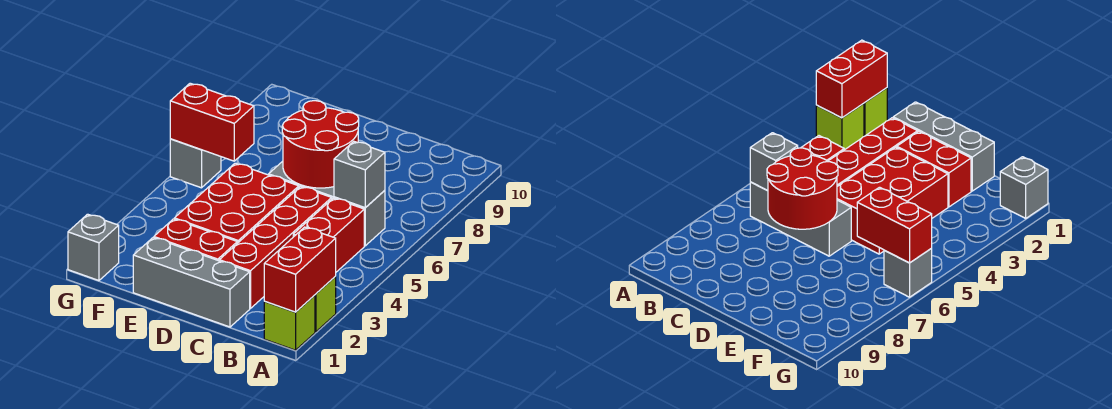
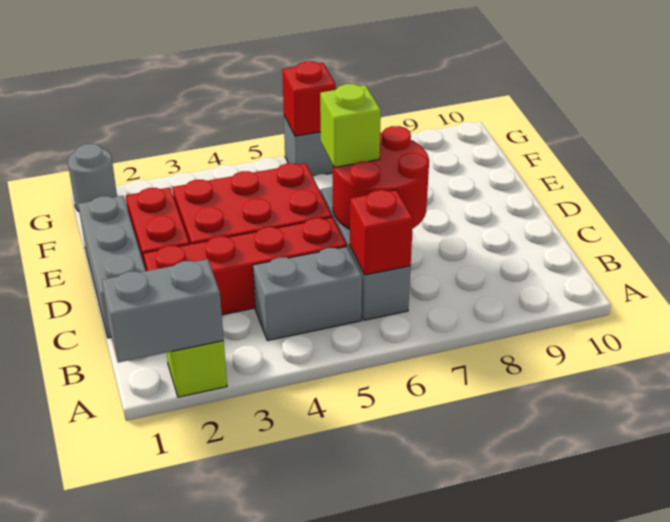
lime 1x1 brick [264,295,315,350] -> lime 1x1 brick moved to [320,84,381,167]
red 1x2 brick [264,227,336,312] -> grey 1x2 brick [102,259,224,363]
red 1x2 brick [293,198,364,272] -> grey 1x2 brick [253,247,362,341]
grey 1x1 brick [334,141,385,208] -> red 1x1 brick [350,190,413,275]
red 1x2 brick [170,83,254,161] -> red 1x1 brick [282,61,336,136]
grey 1x1 brick [68,214,119,281] -> grey 1x1 round brick [68,144,117,211]

